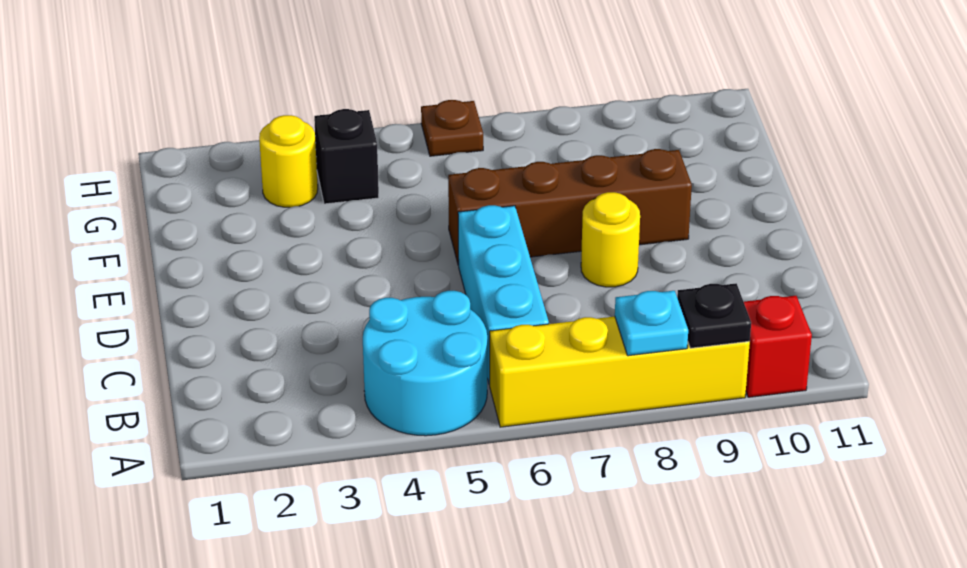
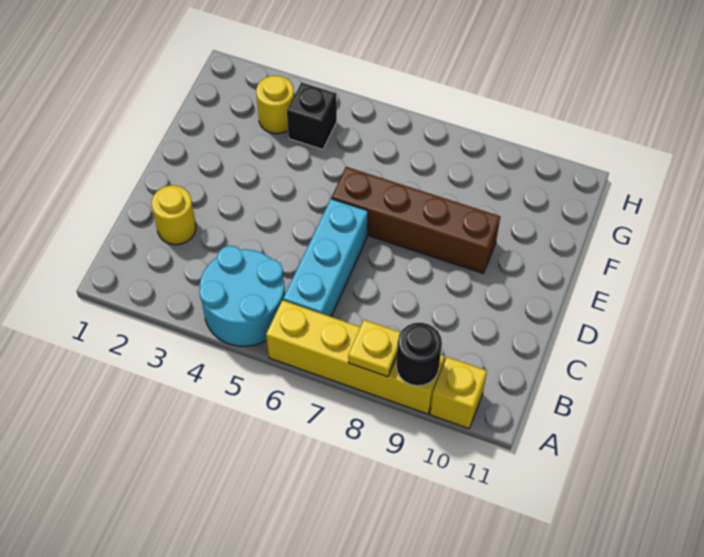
cyan 1x1 plate [615,291,688,356] -> yellow 1x1 plate [348,320,401,377]
black 1x1 plate [677,283,751,348] -> black 1x1 round brick [396,323,442,386]
red 1x1 brick [744,296,812,397] -> yellow 1x1 brick [430,357,487,429]
yellow 1x1 round brick [581,192,640,287] -> yellow 1x1 round brick moved to [152,185,196,245]
brown 1x1 plate [421,100,483,156] -> none

